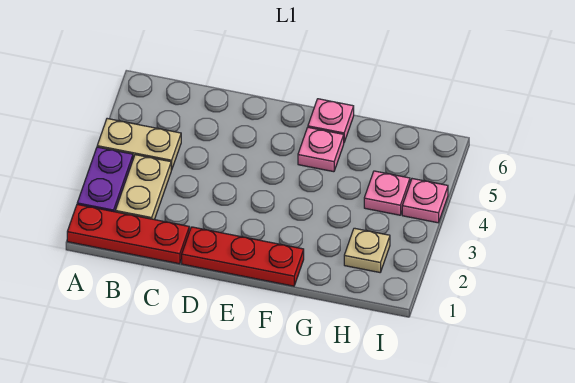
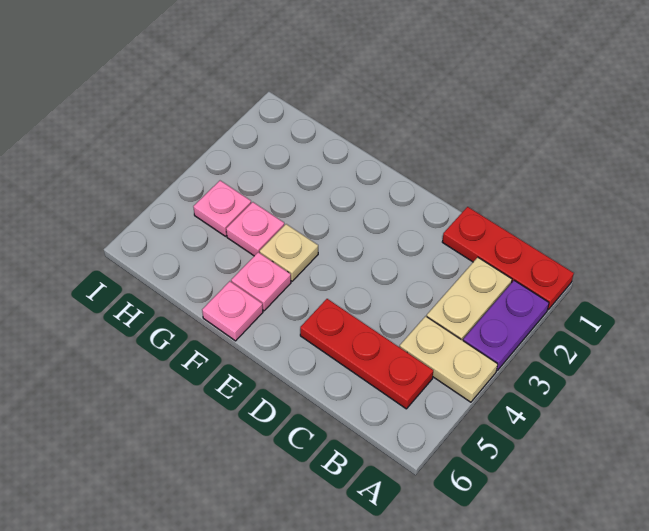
red 1x3 plate [182,227,304,286] -> red 1x3 plate moved to [300,299,433,409]
tan 1x1 plate [344,228,390,272] -> tan 1x1 plate moved to [260,224,318,281]
pink 1x1 plate [402,179,448,223] -> pink 1x1 plate moved to [226,202,284,256]

